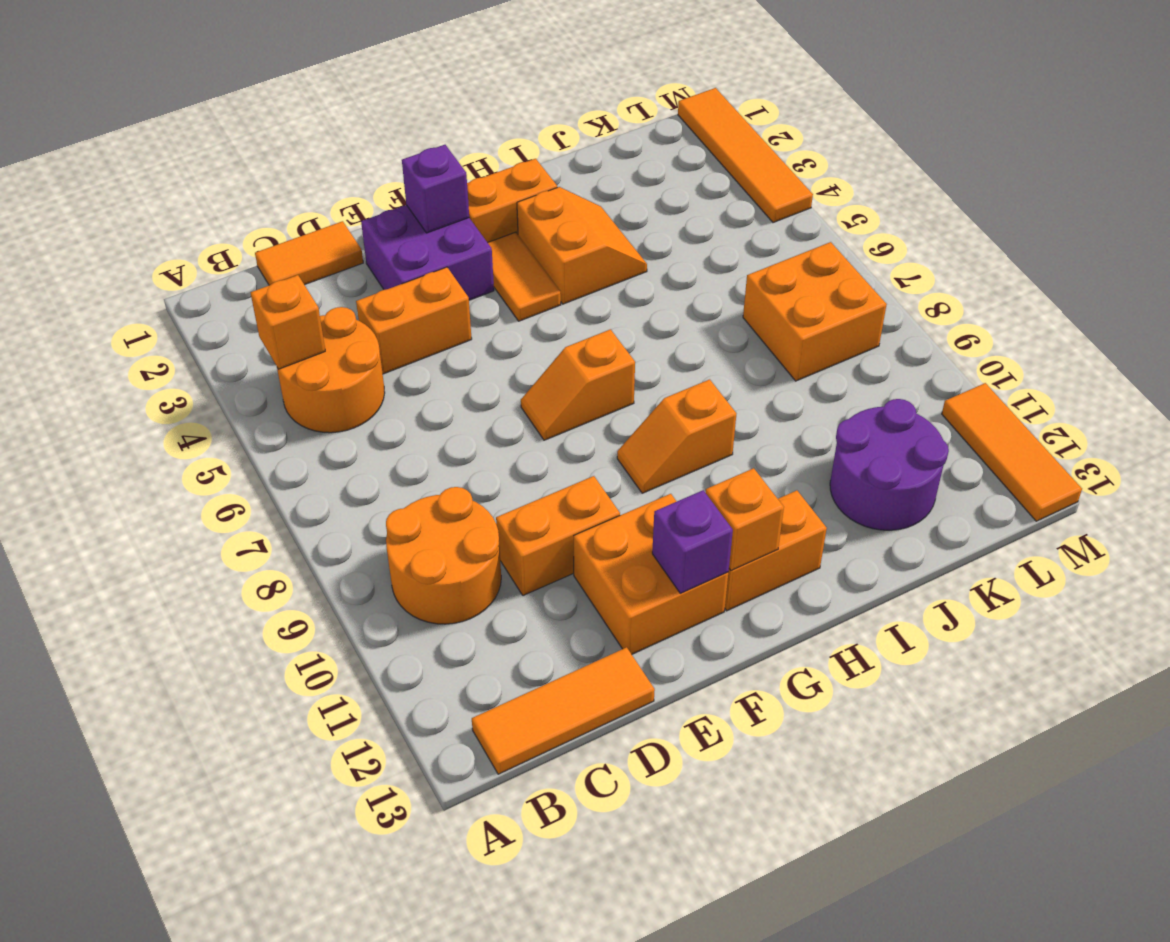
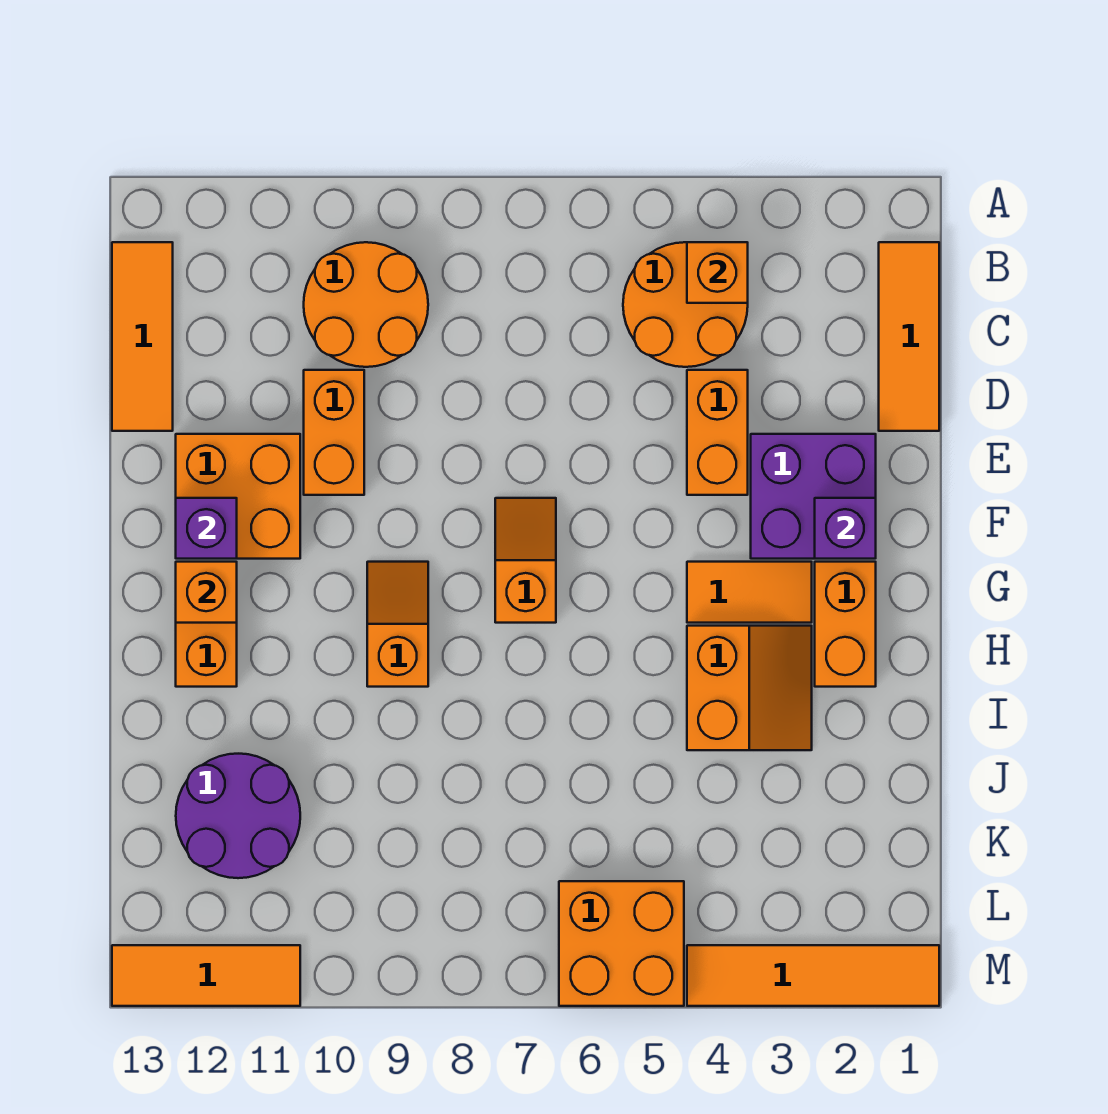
orange 1x2 tile [255,221,363,285] -> orange 1x3 tile [879,242,939,431]
orange 2x2 slope [517,187,647,304] -> orange 2x2 slope turned to [687,626,812,750]
orange 2x2 brick [743,242,887,381] -> orange 2x2 brick moved to [559,881,684,1006]

